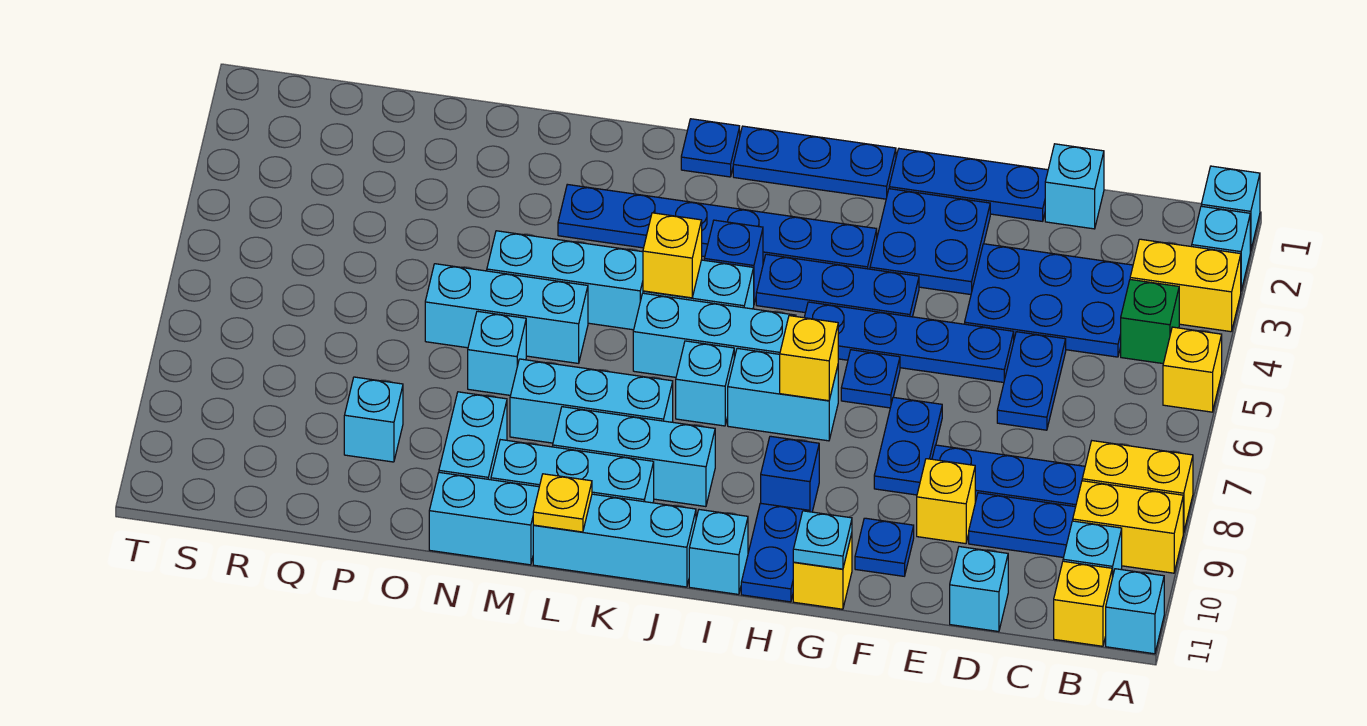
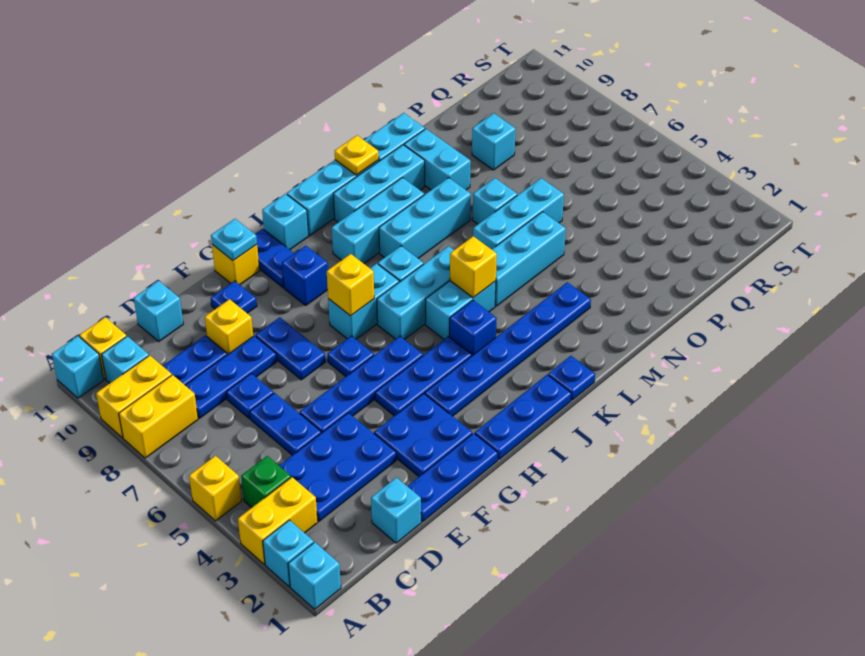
none -> blue 1x1 plate [226,373,274,418]

